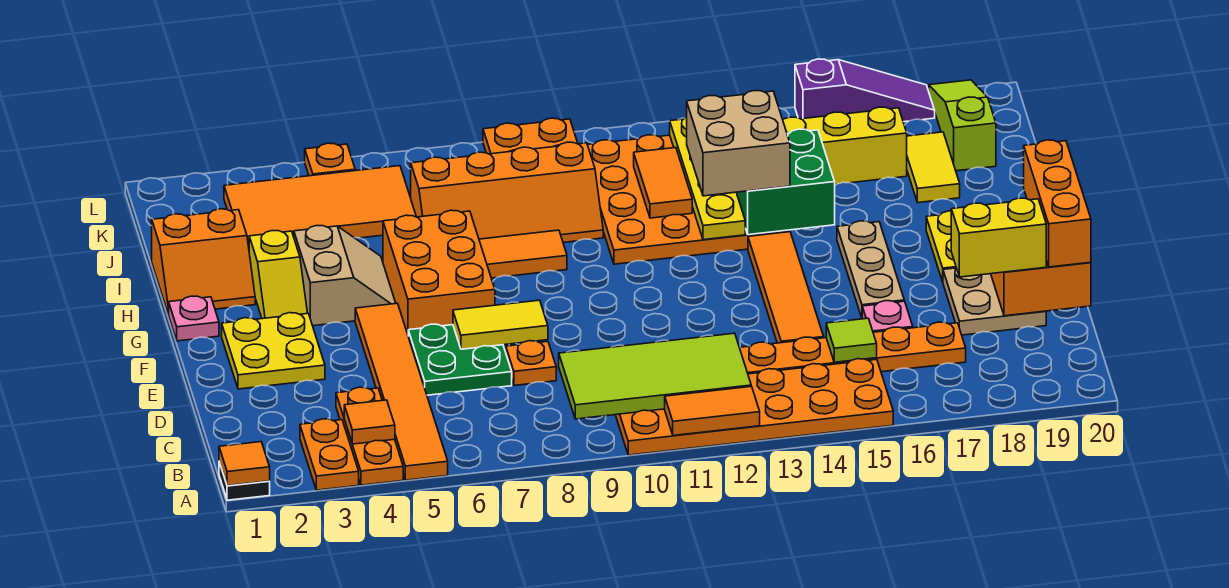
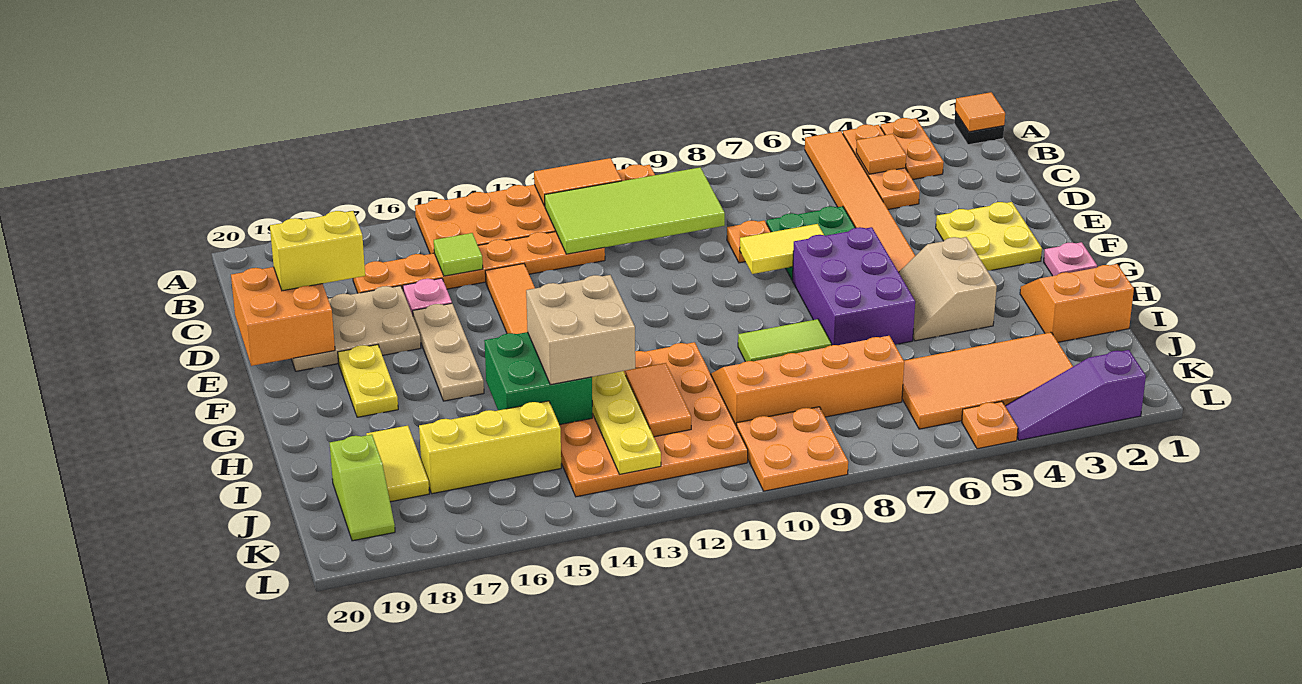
tan 2x2 plate [943,268,1046,335] -> tan 2x3 plate [291,286,421,371]
orange 1x3 brick [1024,140,1091,267] -> none
orange 2x3 brick [383,210,495,334] -> purple 2x3 brick [792,227,915,345]
yellow 1x2 slope [249,231,308,319] -> none
orange 1x2 tile [479,230,567,278] -> lime 1x2 tile [738,319,832,362]
lime 1x3 slope [929,80,996,171] -> lime 1x2 slope [329,434,395,541]
purple 1x3 slope [795,59,935,122] -> purple 1x3 slope moved to [1005,350,1146,440]

